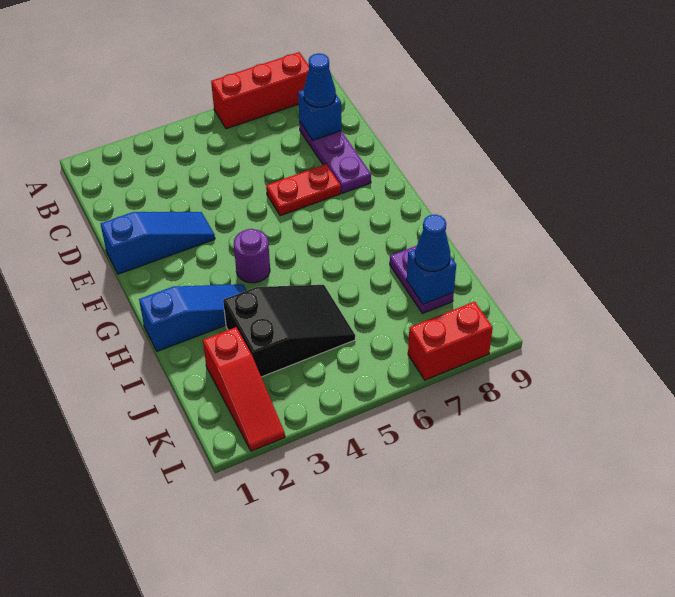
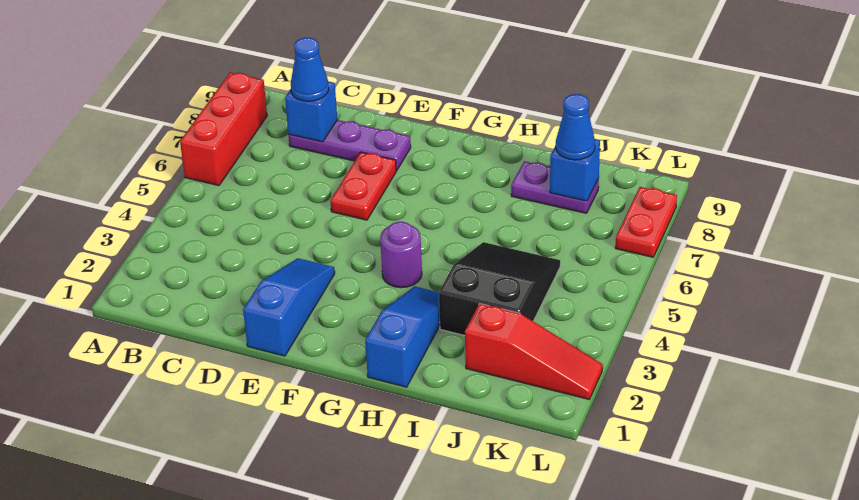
red 1x2 brick [408,302,493,380] -> red 1x2 plate [615,187,677,257]

